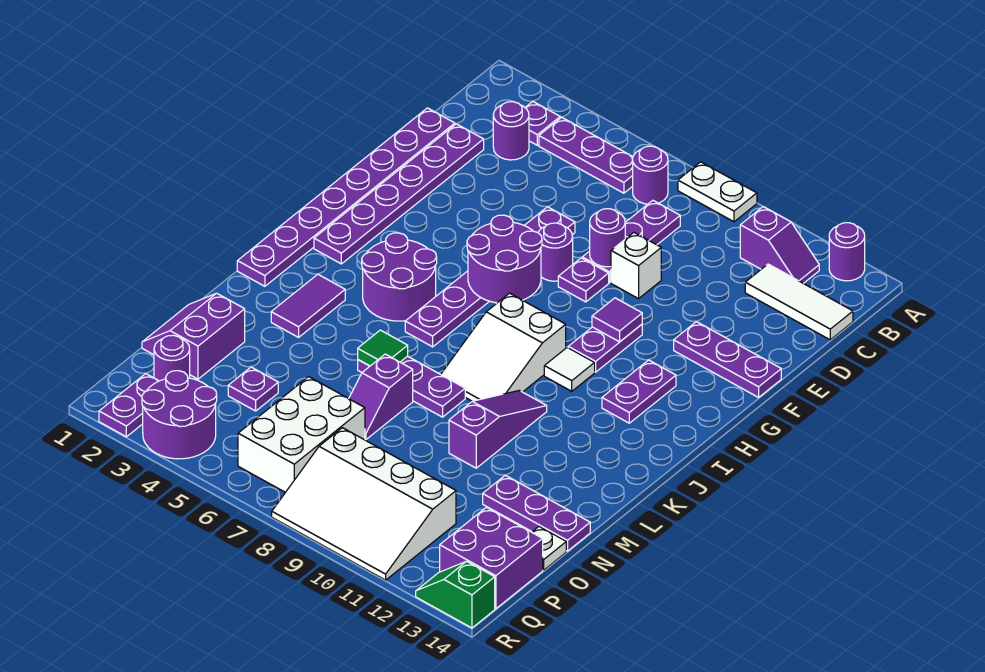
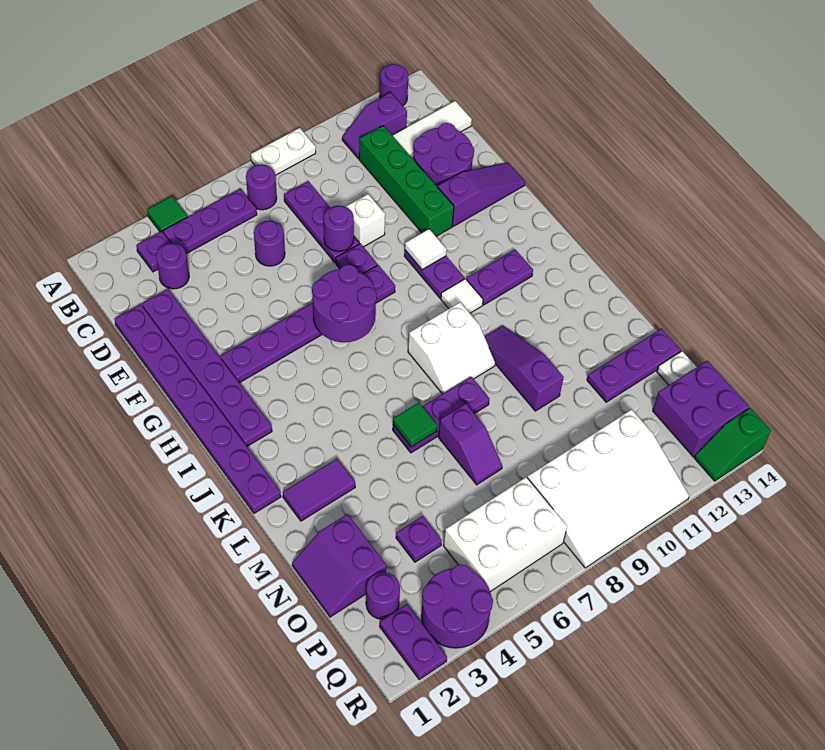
none -> green 1x1 tile [147,196,188,232]
purple 1x2 slope [740,207,819,283] -> purple 1x2 slope turned to [342,92,407,159]
none -> green 1x4 brick [359,126,454,236]
purple 1x6 plate [405,207,575,347] -> purple 1x6 plate turned to [220,265,395,383]
purple 1x1 round brick [538,223,573,281] -> purple 1x1 round brick moved to [254,221,285,266]
purple 1x3 plate [674,322,781,397] -> purple 1x3 slope [438,163,525,226]
purple 1x1 tile [592,298,642,342] -> white 1x1 tile [405,229,447,270]
purple 1x2 plate [602,360,676,423] -> purple 1x2 plate turned to [466,250,533,305]
purple 2x2 round brick [362,233,437,321] -> purple 2x2 round brick moved to [413,123,474,187]
white 2x3 slope [441,293,566,401] -> white 2x2 slope [408,302,496,394]
purple 1x2 tile [271,274,345,337] -> purple 1x2 tile turned to [283,459,355,521]
white 2x3 brick [238,377,365,492] -> white 2x3 brick turned to [443,477,567,592]

